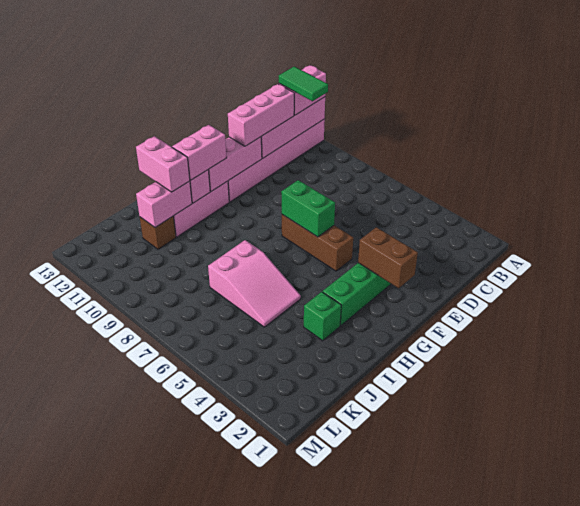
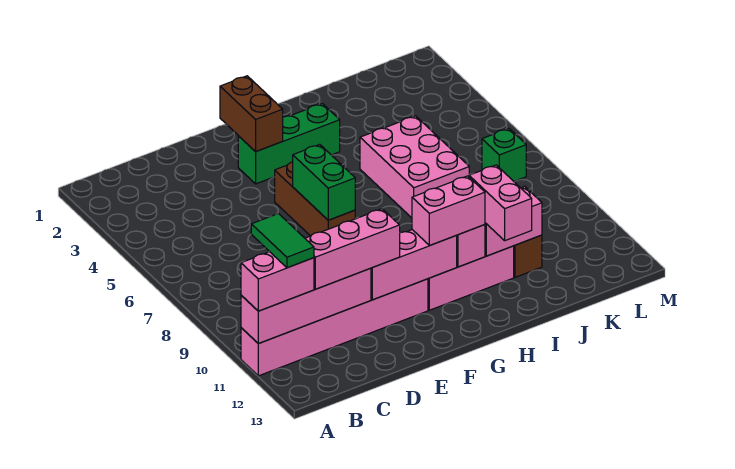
green 1x1 brick [304,292,341,341] -> green 1x1 brick moved to [482,129,526,181]
pink 2x3 slope [208,240,301,327] -> pink 2x3 brick [360,116,469,218]

